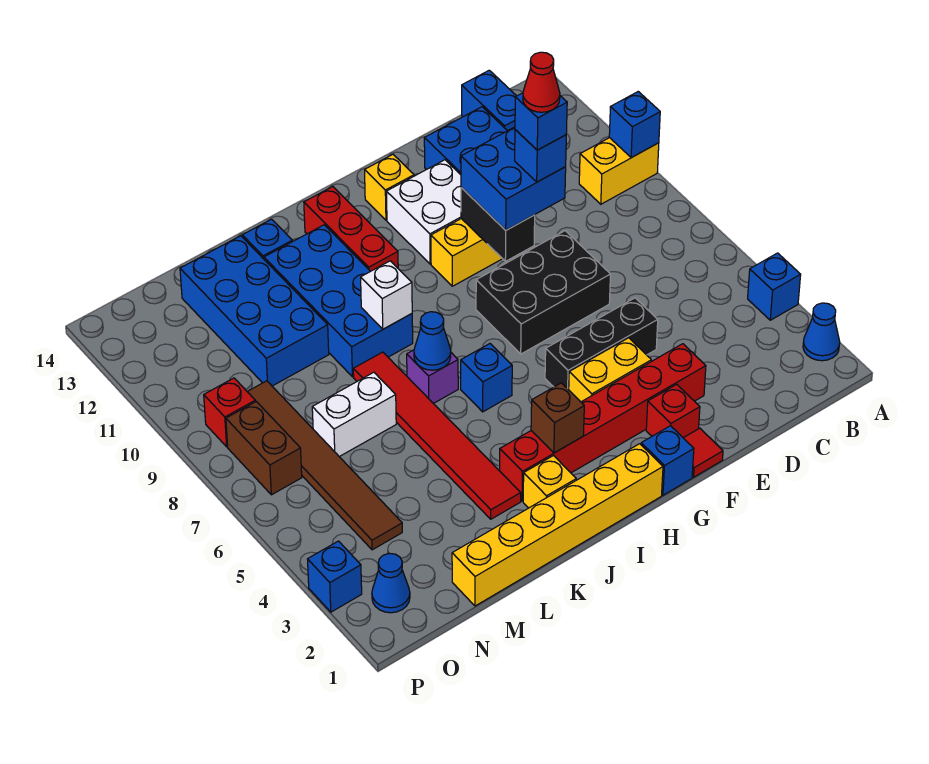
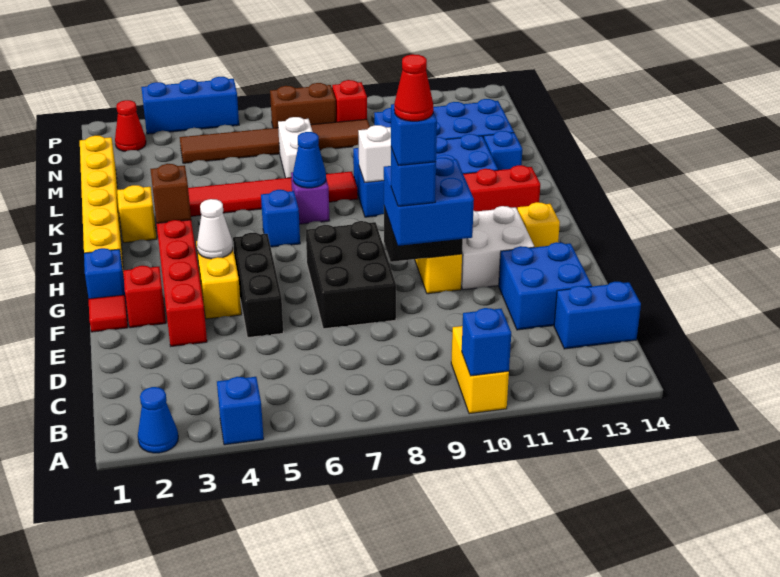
none -> white 1x1 cone [197,199,233,259]
blue 1x1 cone [372,553,410,613] -> red 1x1 cone [115,100,146,152]
blue 1x1 brick [308,541,362,612] -> blue 1x3 brick [141,77,239,134]

